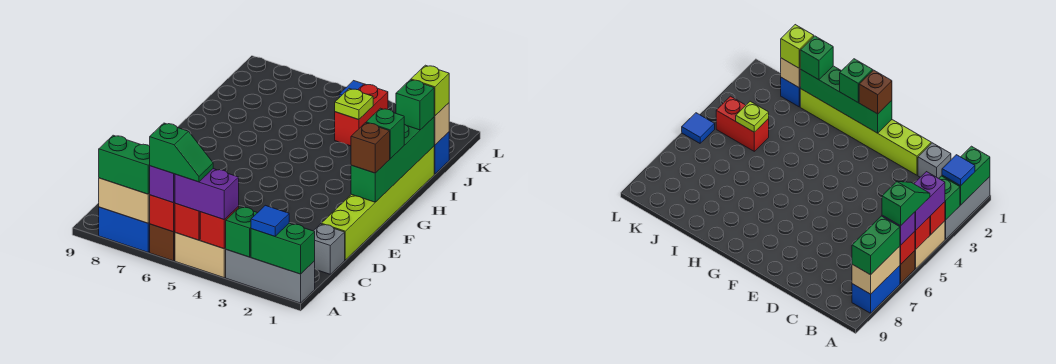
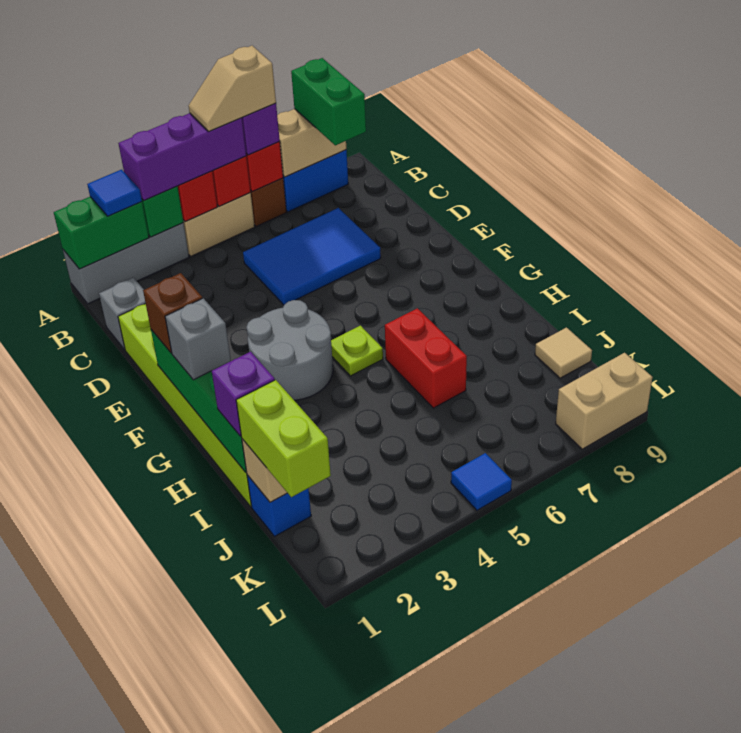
purple 1x2 brick [175,169,239,220] -> purple 1x3 brick [118,113,246,201]
green 1x2 slope [150,123,213,182] -> tan 1x2 slope [189,46,276,131]
green 1x2 brick [99,135,150,194] -> green 1x2 brick turned to [291,58,366,145]
none -> blue 2x3 tile [243,208,381,305]
none -> grey 2x2 round brick [246,300,333,400]
green 1x1 brick [366,108,404,159] -> grey 1x1 brick [165,298,231,380]
green 1x1 brick [396,80,434,130] -> purple 1x1 brick [212,352,275,436]
lime 1x1 brick [411,65,449,116] -> lime 1x2 brick [236,380,331,497]
red 1x2 brick [335,84,388,146] -> red 1x2 brick moved to [385,308,467,408]
lime 1x1 plate [335,89,373,120] -> lime 1x1 plate moved to [331,326,383,376]
none -> tan 1x1 tile [535,328,592,378]
none -> tan 1x2 brick [556,353,653,449]

